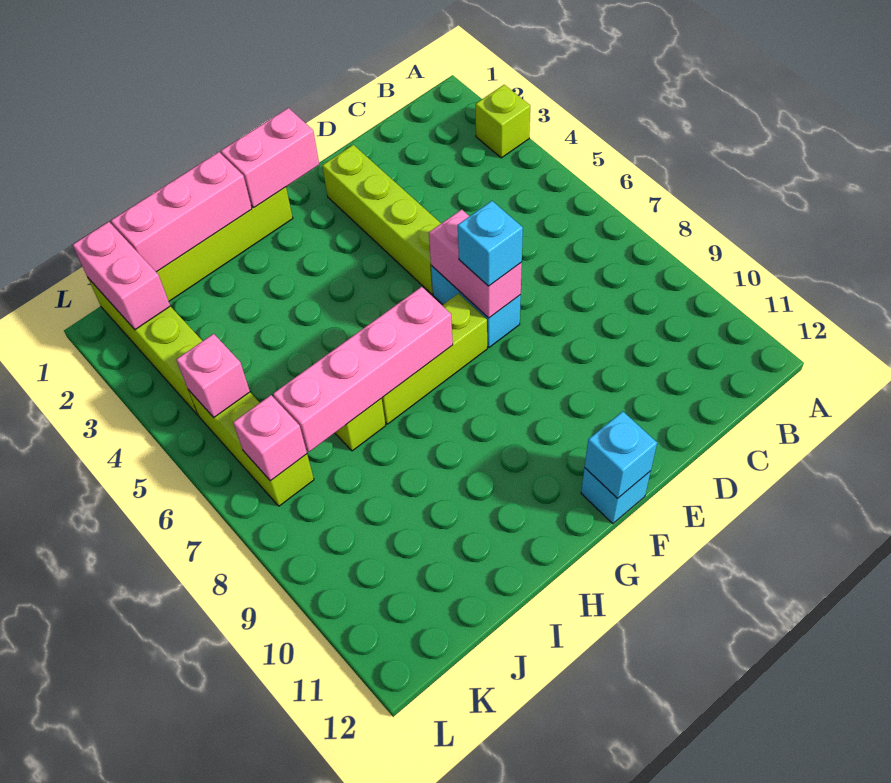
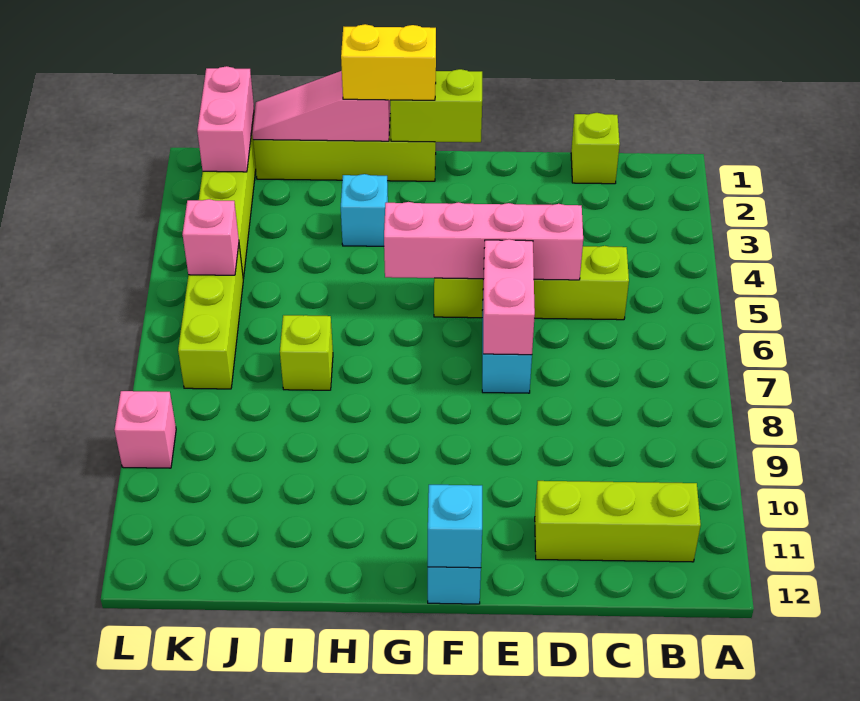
lime 1x1 brick [476,85,530,158] -> lime 1x1 brick moved to [571,113,620,184]
lime 1x4 brick [322,145,441,294] -> lime 1x4 brick turned to [434,246,629,320]
cyan 1x1 brick [458,201,523,286] -> cyan 1x1 brick moved to [341,174,388,246]
pink 1x2 brick [221,108,319,207] -> lime 1x2 brick [390,69,482,142]
lime 1x3 brick [381,294,487,424] -> lime 1x3 brick moved to [535,481,701,562]
none -> yellow 1x2 brick [341,24,436,100]
pink 1x4 brick [273,287,453,452] -> pink 1x4 brick moved to [384,202,583,280]
pink 1x3 brick [111,152,252,272] -> pink 1x3 slope [252,71,390,141]
pink 1x1 brick [233,395,307,481] -> pink 1x1 brick moved to [114,391,176,468]

